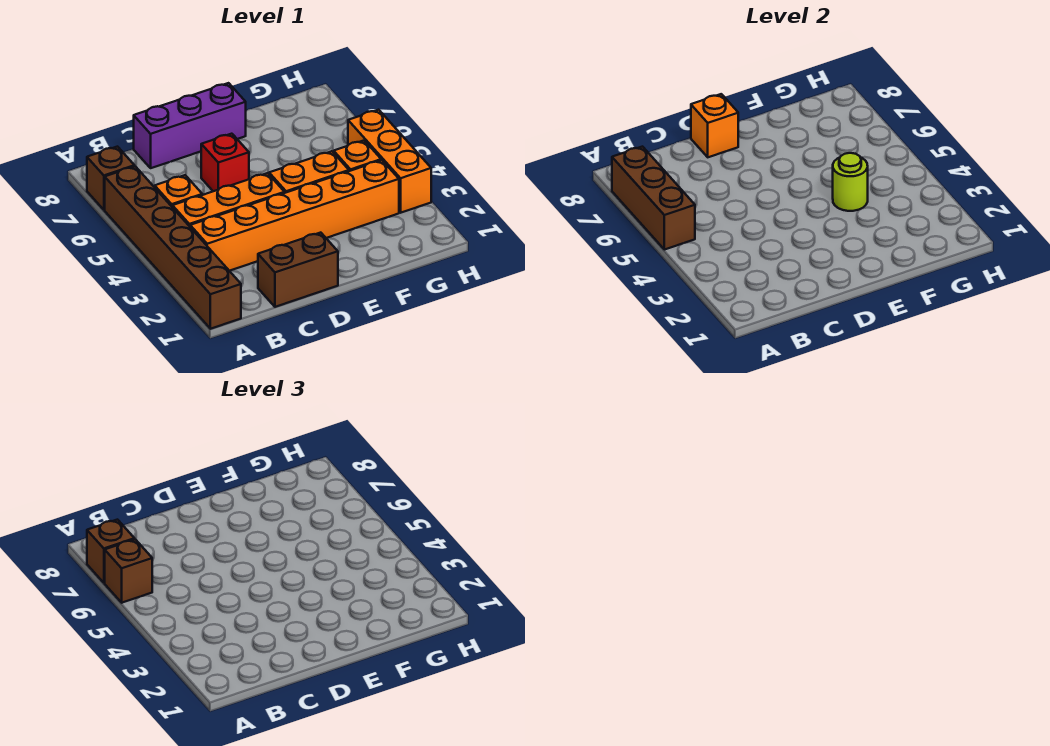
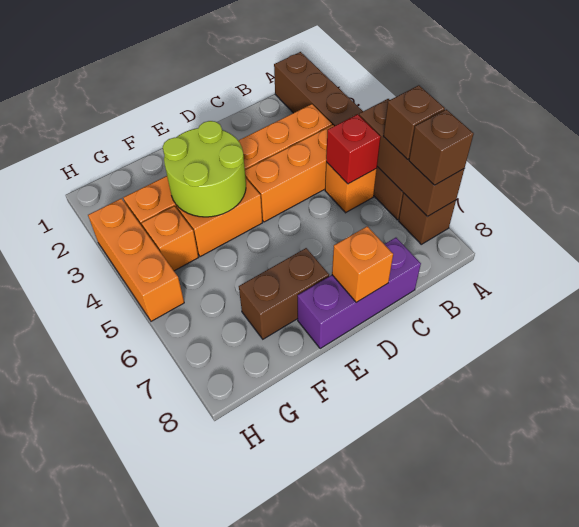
brown 1x2 brick [258,233,338,307] -> brown 1x2 brick moved to [239,248,329,339]
red 1x1 brick [201,134,249,191] -> red 1x1 brick moved to [326,114,381,184]
lime 1x1 round brick [833,153,868,211] -> lime 2x2 round brick [163,121,246,217]

